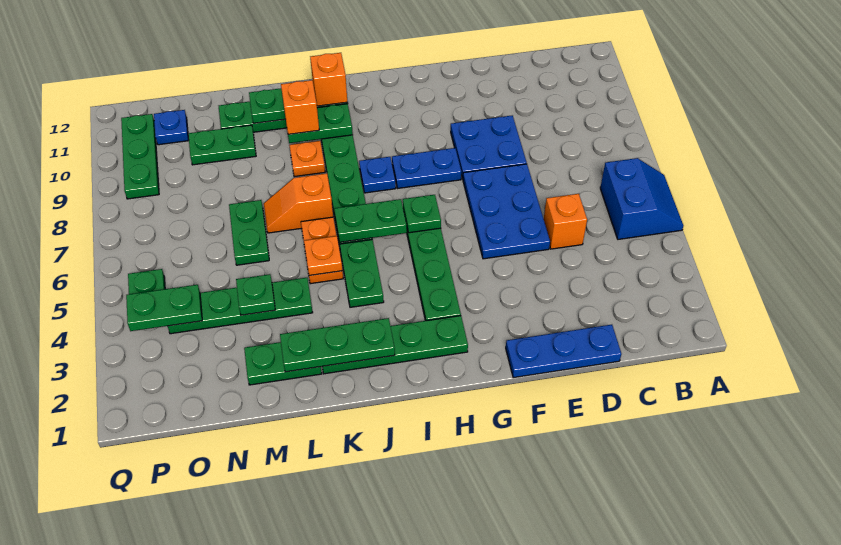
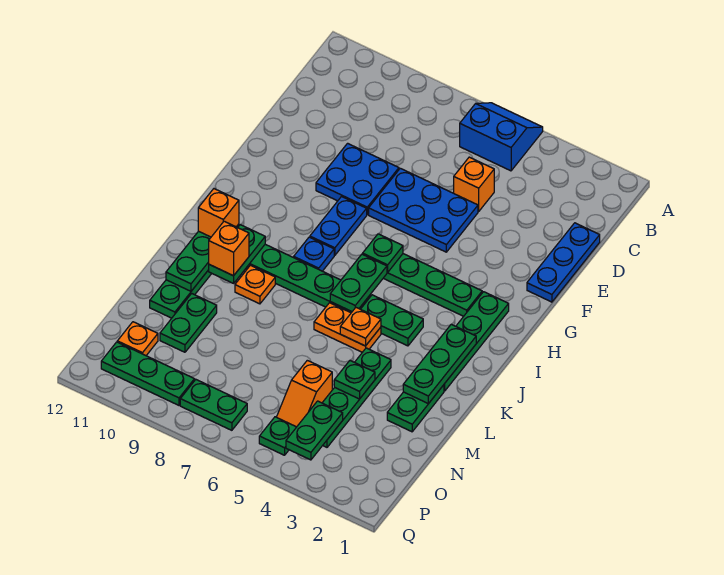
orange 1x2 slope [264,173,333,233] -> orange 1x2 slope moved to [277,360,332,427]
green 1x2 plate [229,200,269,265] -> green 1x2 plate moved to [180,380,247,430]
blue 1x1 plate [154,110,189,145] -> orange 1x1 plate [117,322,158,356]

